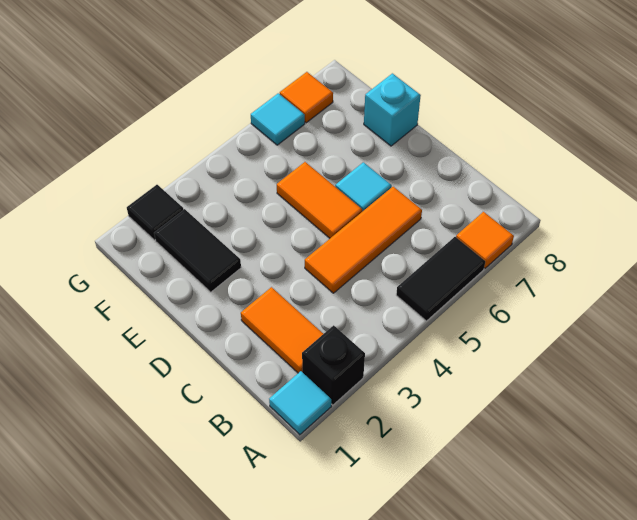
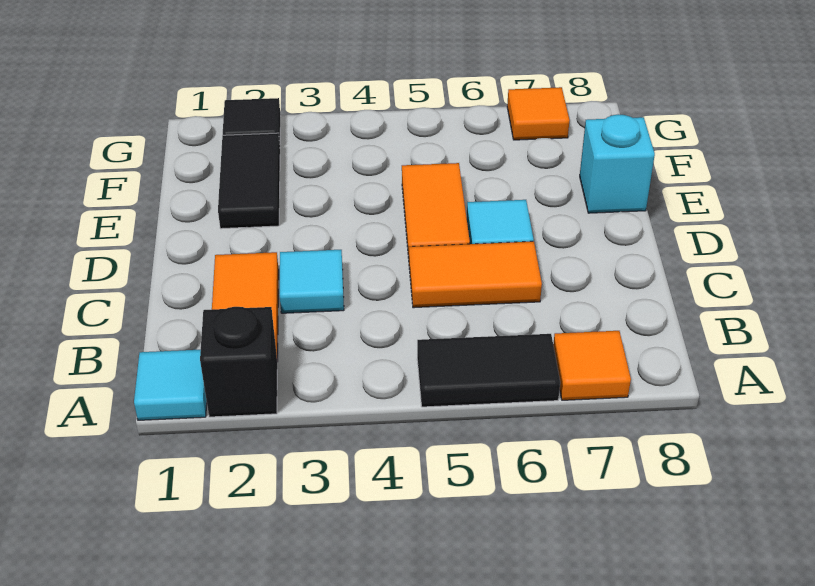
orange 1x3 tile [305,187,422,293] -> orange 1x2 tile [409,241,542,308]
cyan 1x1 tile [251,93,305,145] -> cyan 1x1 tile moved to [280,250,344,313]

